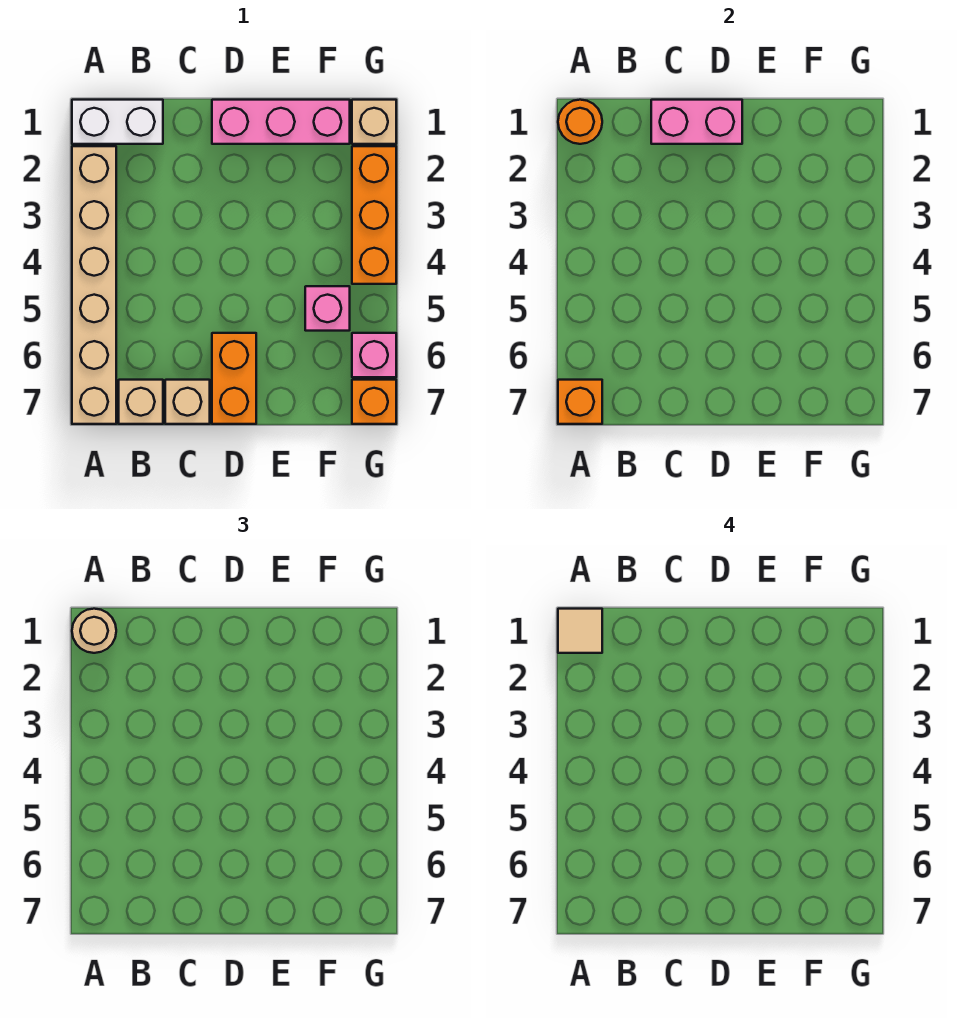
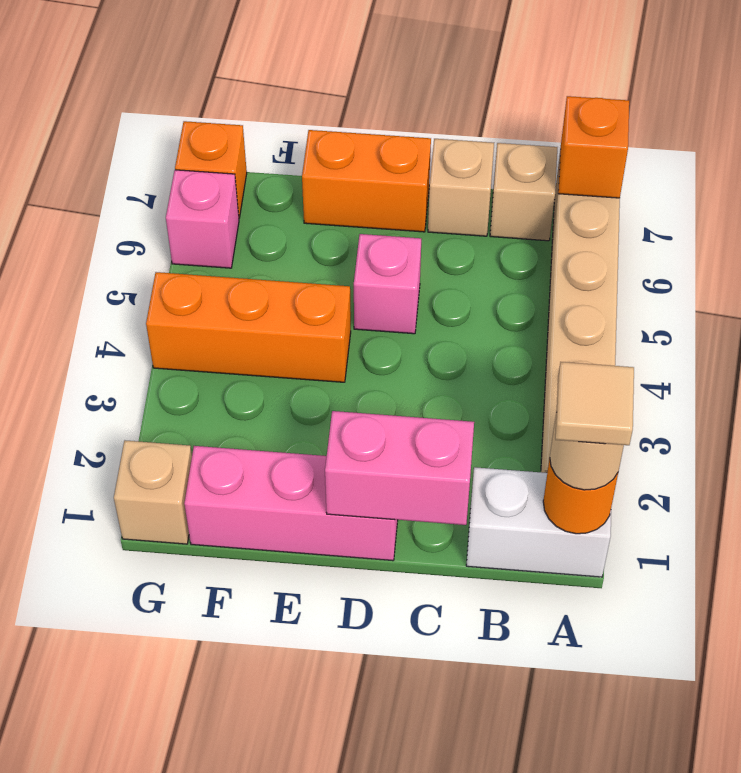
orange 1x2 brick [212,333,256,424] -> orange 1x2 brick turned to [302,130,431,232]
pink 1x1 brick [305,286,350,331] -> pink 1x1 brick moved to [354,234,421,334]
orange 1x3 brick [352,146,396,284] -> orange 1x3 brick turned to [146,272,351,382]

